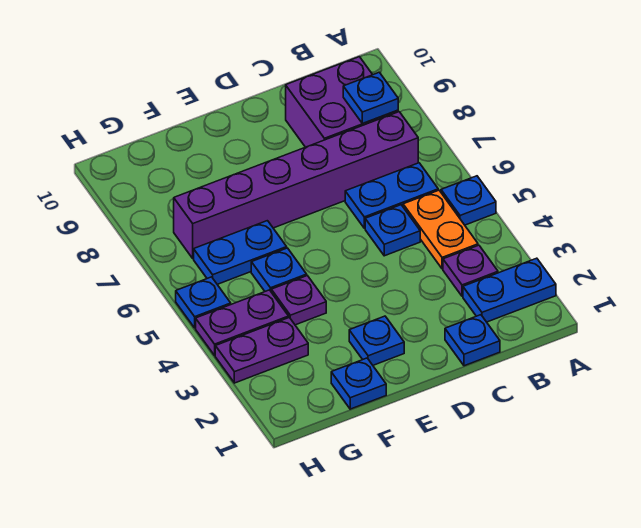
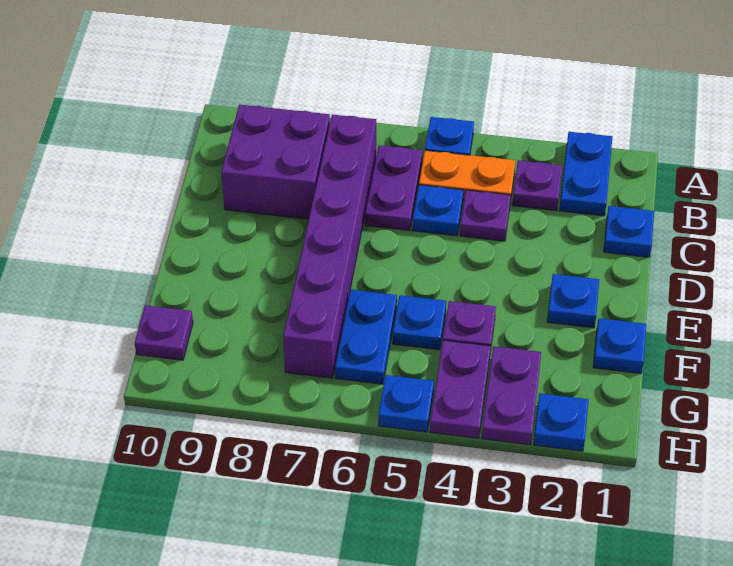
blue 1x2 plate [345,163,438,228] -> purple 1x2 plate [365,145,422,231]
blue 1x1 plate [343,72,398,123] -> blue 1x1 plate moved to [534,393,589,451]
none -> purple 1x1 plate [460,190,511,241]
none -> purple 1x1 plate [135,305,193,360]

